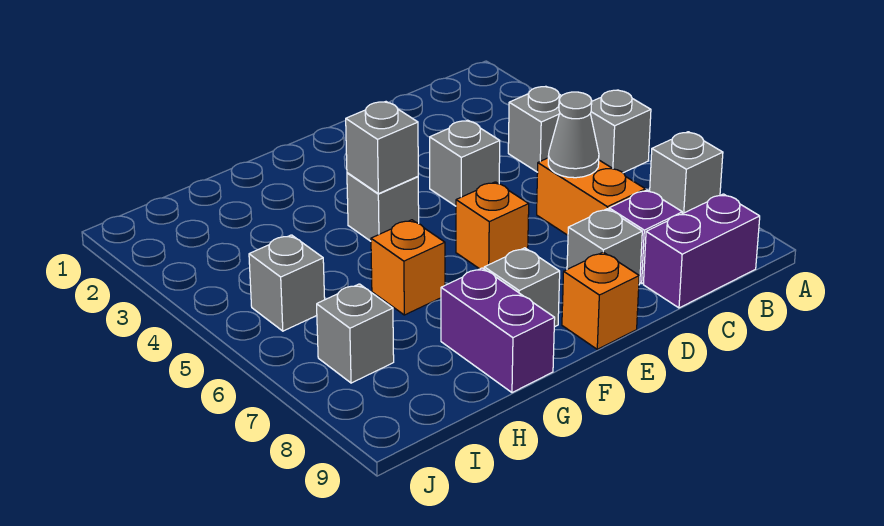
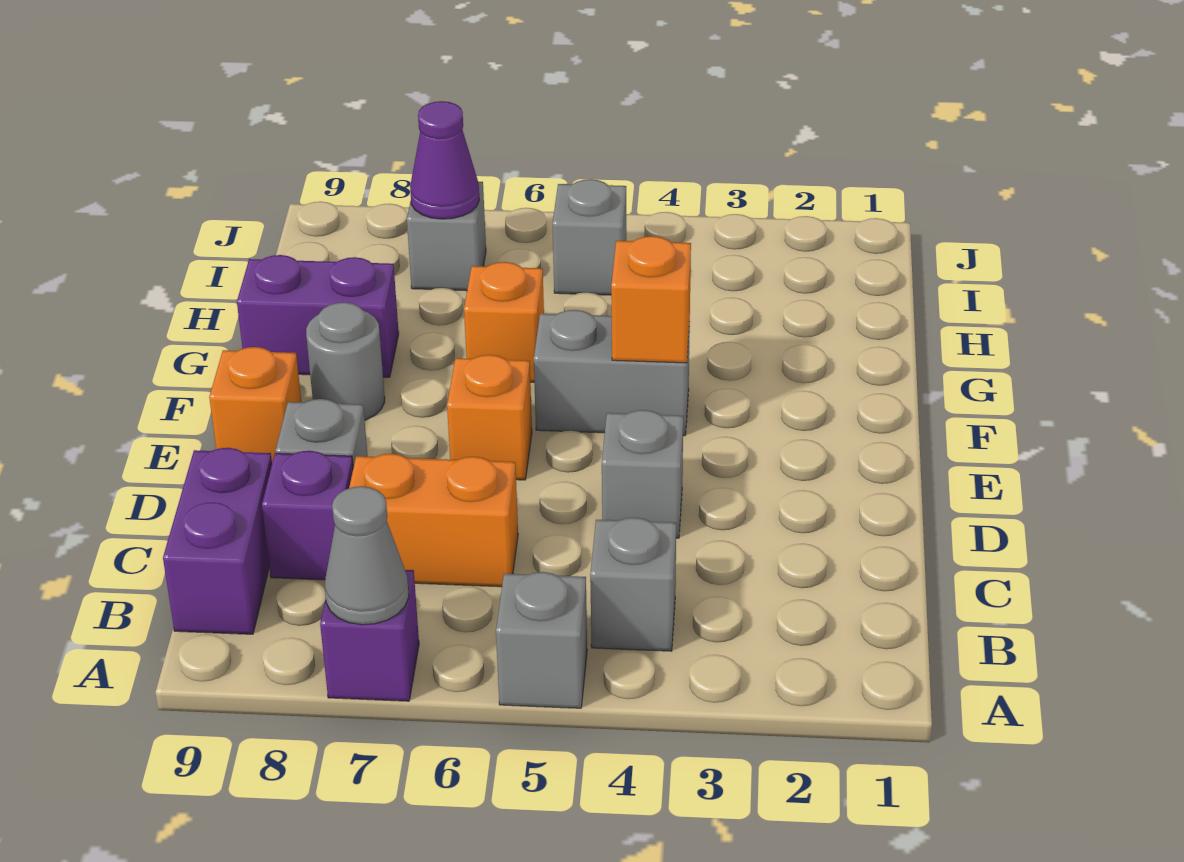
grey 1x1 brick [650,132,723,214] -> purple 1x1 brick [320,570,419,701]
grey 1x1 cone [548,92,599,178] -> grey 1x1 cone moved to [325,486,409,625]
grey 1x1 brick [347,173,419,241] -> grey 1x2 brick [534,310,690,436]
grey 1x1 brick [346,102,418,194] -> orange 1x1 brick [611,236,691,363]
grey 1x1 brick [484,248,560,327] -> grey 1x1 round brick [306,302,385,420]
none -> purple 1x1 cone [410,101,479,219]

